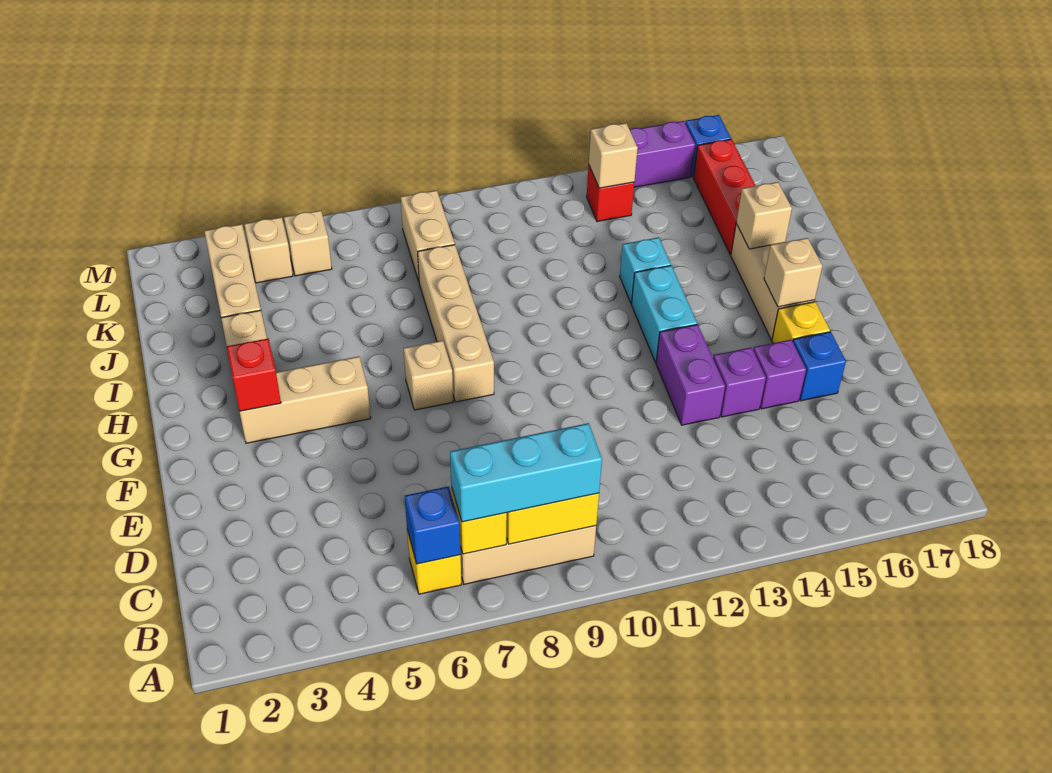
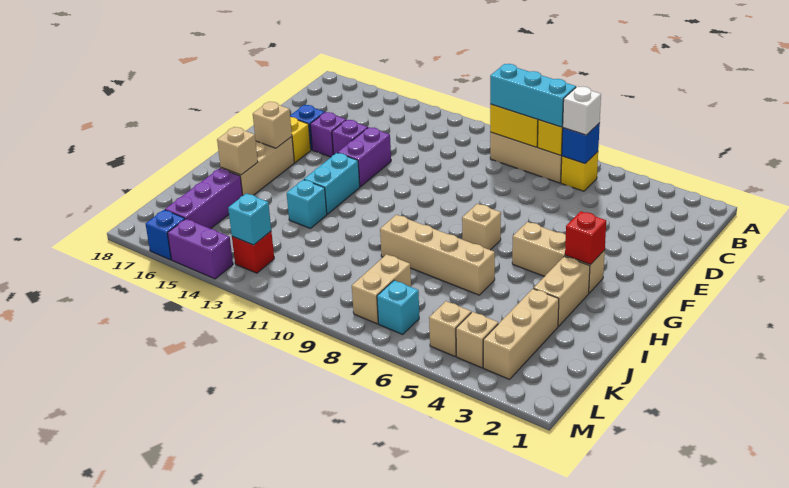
none -> white 1x1 brick [563,86,601,135]
tan 1x4 brick [418,245,494,402] -> tan 1x4 brick turned to [380,215,495,295]
red 1x3 brick [693,139,756,255] -> purple 1x3 brick [165,168,243,229]
none -> cyan 1x1 brick [377,280,419,334]
tan 1x1 brick [589,123,638,188] -> cyan 1x1 brick [228,193,271,245]

